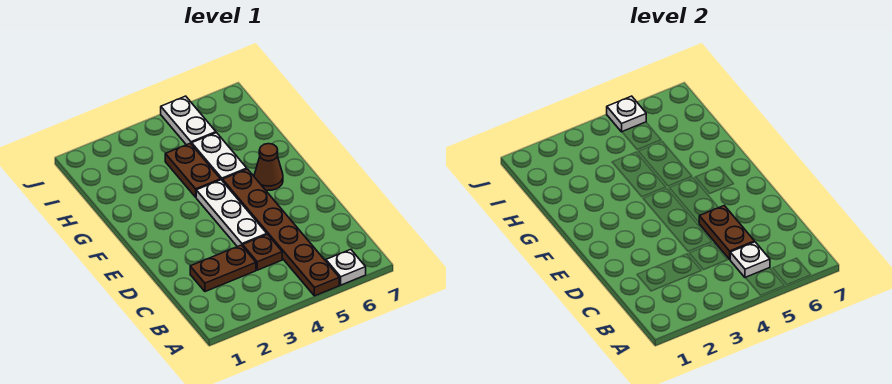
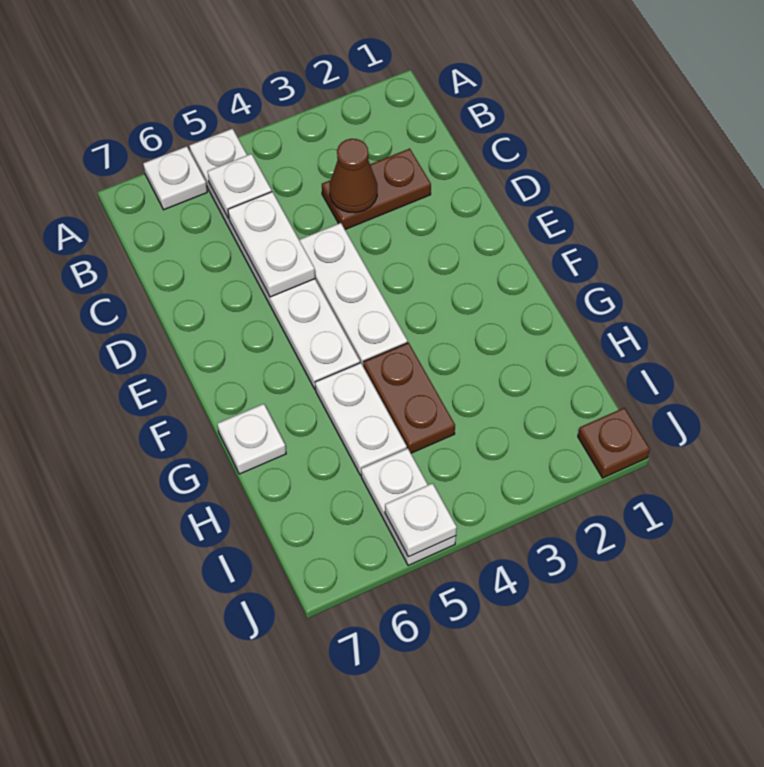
brown 1x6 plate [223,169,339,296] -> white 1x6 plate [189,129,360,389]
brown 1x1 plate [243,234,282,270] -> brown 1x1 plate moved to [578,408,650,478]
brown 1x2 plate [699,206,755,259] -> white 1x2 plate [228,192,315,297]
brown 1x1 cone [254,144,283,191] -> brown 1x1 cone moved to [330,139,377,213]
none -> white 1x1 plate [217,404,286,474]

